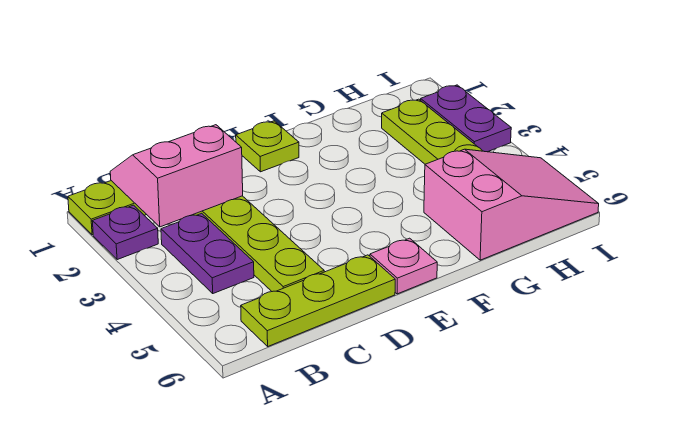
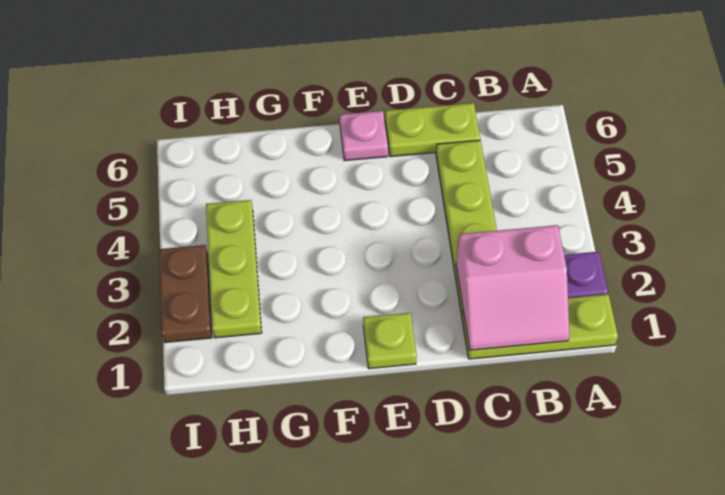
purple 1x2 plate [161,213,254,293] -> none
lime 1x3 plate [241,255,395,346] -> lime 1x2 plate [385,103,480,157]
pink 2x3 slope [424,149,599,260] -> none
purple 1x2 plate [421,85,511,152] -> brown 1x2 plate [159,245,212,342]

